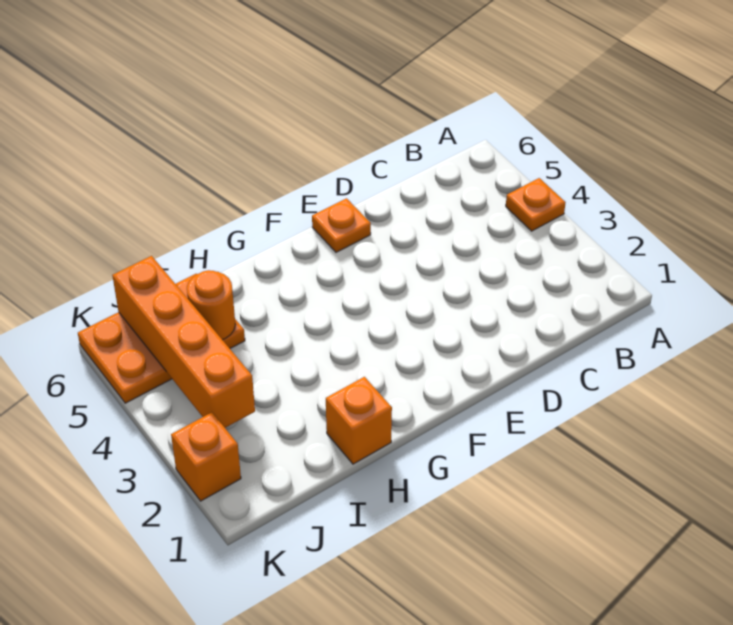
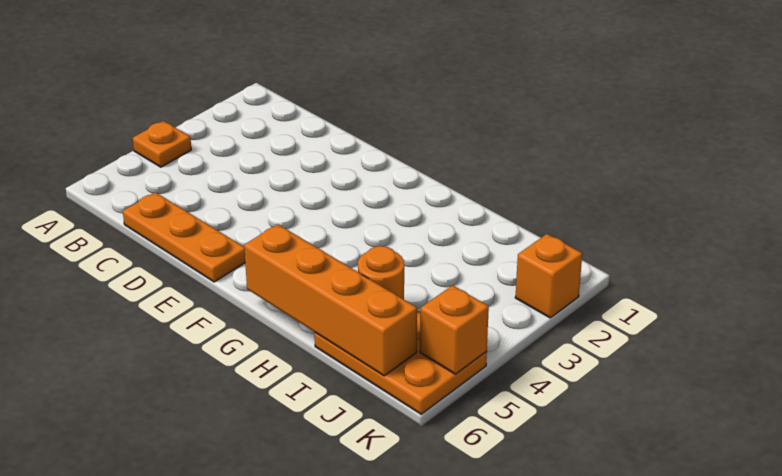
orange 1x1 plate [312,198,371,252] -> orange 1x3 plate [123,192,245,282]
orange 1x1 brick [326,377,392,464] -> orange 1x1 brick moved to [420,285,489,374]
orange 1x4 brick [112,256,255,428] -> orange 1x4 brick turned to [244,224,417,376]

